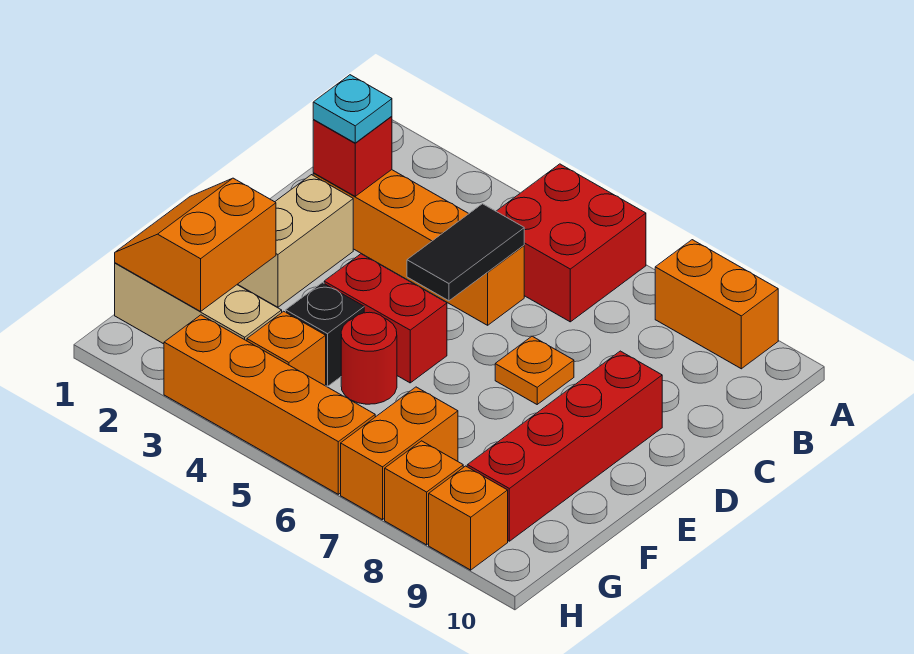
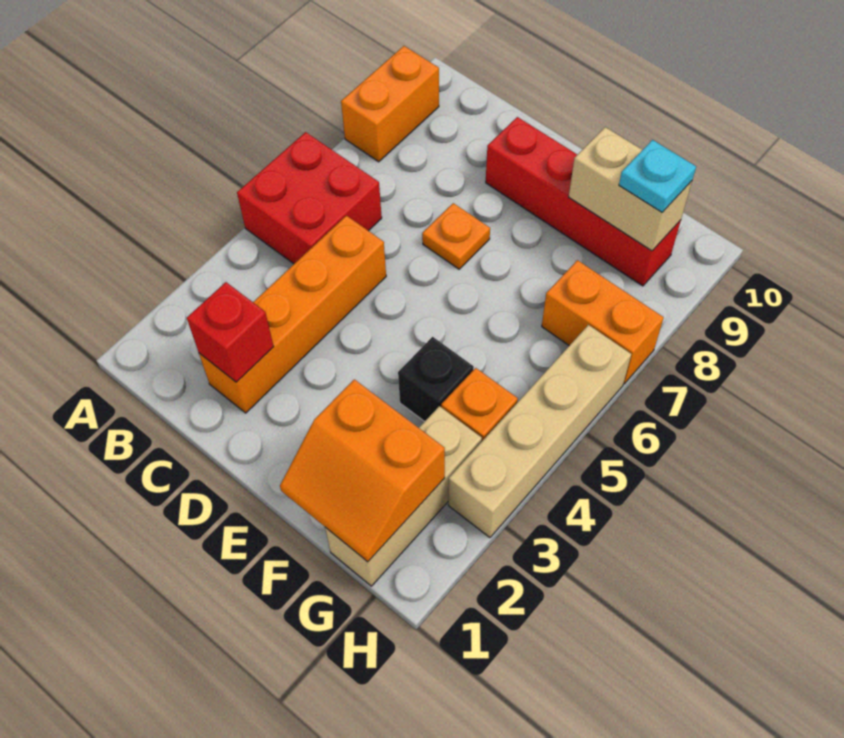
cyan 1x1 plate [313,75,392,143] -> cyan 1x1 plate moved to [619,140,696,212]
black 1x2 tile [407,204,524,301] -> none
tan 1x2 brick [238,175,353,307] -> tan 1x2 brick moved to [569,127,692,251]
red 1x2 brick [324,254,447,383] -> none
red 1x1 round brick [341,312,397,404] -> none
orange 1x4 brick [164,315,375,494] -> tan 1x4 brick [448,325,631,538]
orange 1x1 brick [385,441,463,545] -> none
orange 1x1 brick [429,466,508,570] -> none

